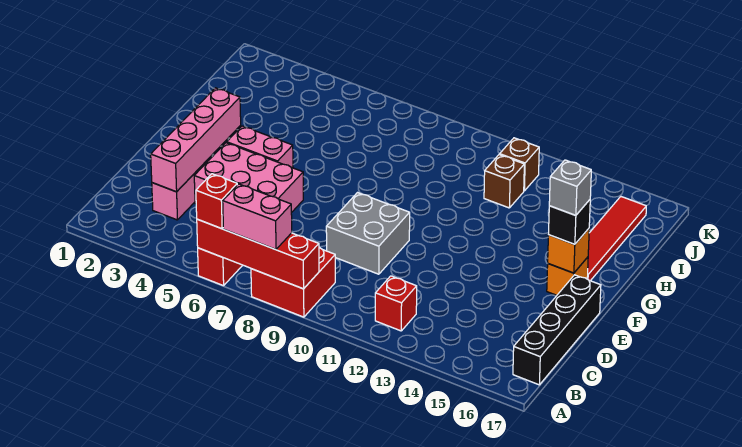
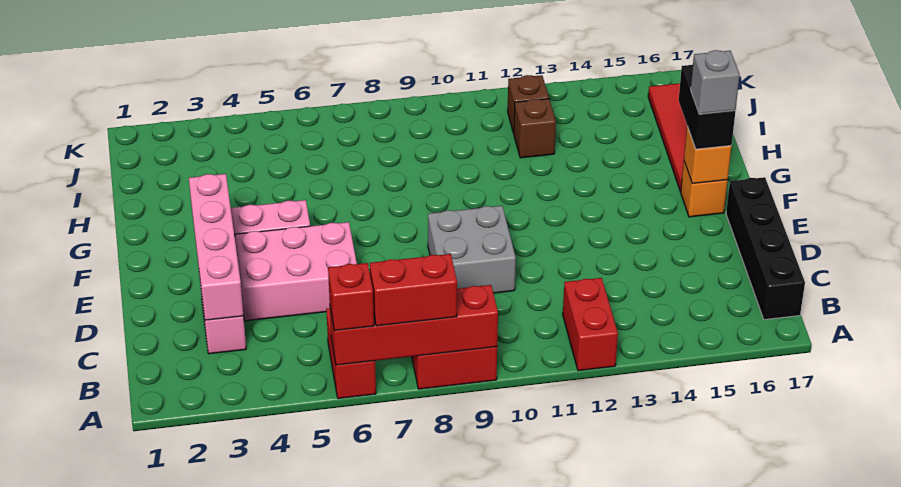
pink 1x2 brick [223,184,292,250] -> red 1x2 brick [370,254,457,326]
red 1x1 brick [375,276,417,331] -> red 1x2 brick [563,278,618,371]
black 1x1 brick [549,200,590,244] -> black 1x2 brick [679,65,735,149]

